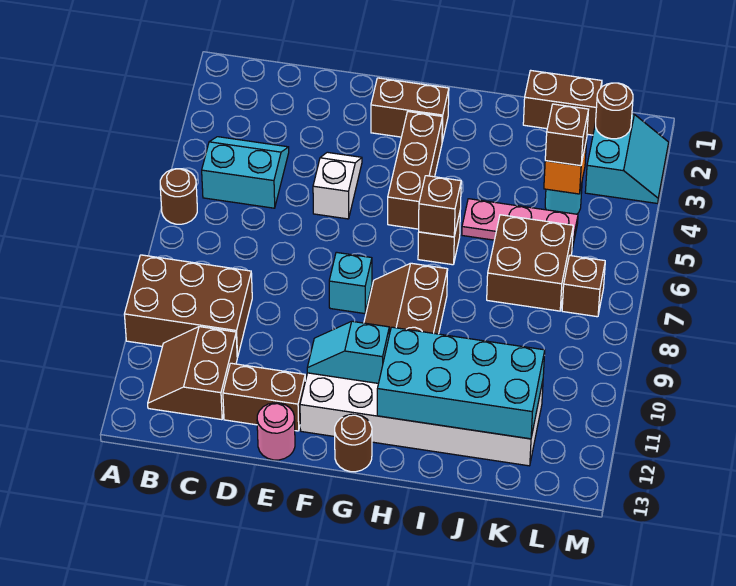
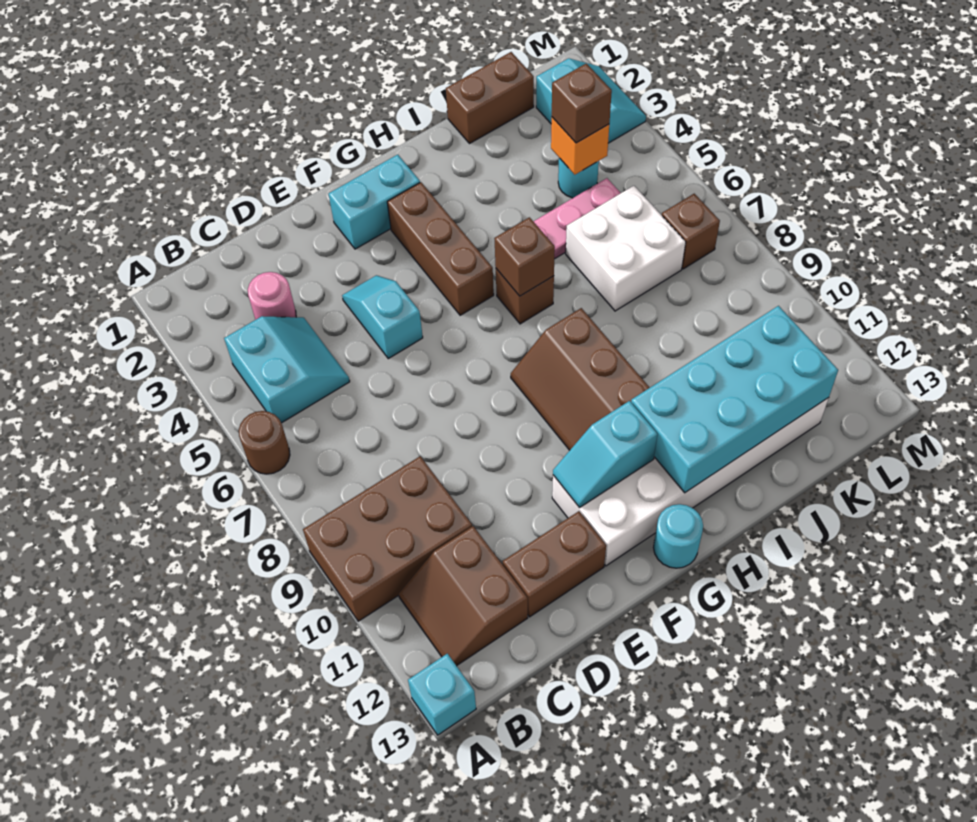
cyan 2x2 slope [202,137,289,208] -> cyan 2x2 slope turned to [224,316,350,423]
white 1x2 slope [313,152,362,219] -> cyan 1x2 slope [342,275,423,359]
pink 1x1 round brick [257,403,295,460] -> pink 1x1 round brick moved to [248,272,296,320]
brown 1x2 brick [371,78,449,141] -> cyan 1x2 brick [329,155,420,249]
cyan 1x1 brick [329,252,372,314] -> cyan 1x1 brick moved to [408,654,476,735]
brown 1x1 round brick [335,414,372,472] -> cyan 1x1 round brick [654,504,703,568]
brown 2x2 brick [487,215,573,311] -> white 2x2 brick [566,186,686,311]
brown 1x1 round brick [596,83,633,139] -> none

